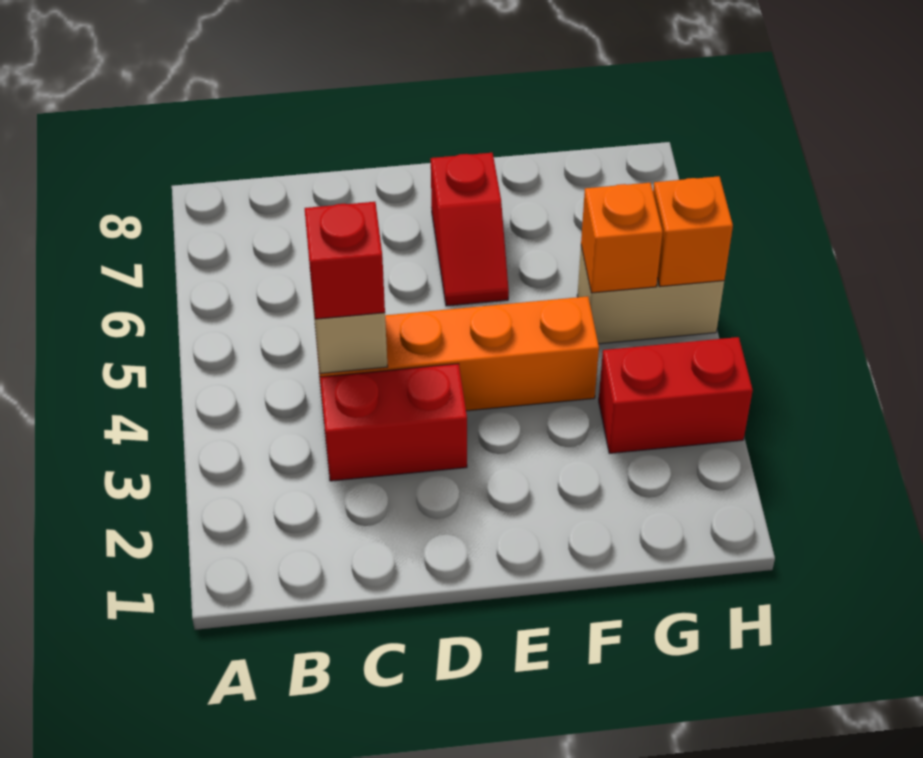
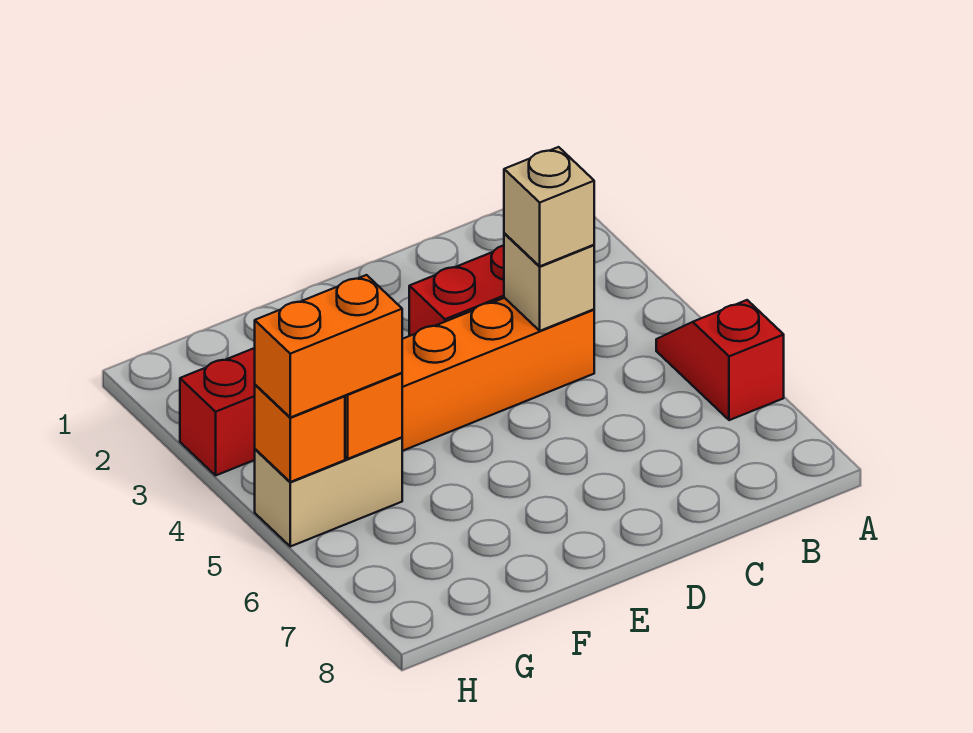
red 1x1 brick [305,202,385,319] -> tan 1x1 brick [504,147,594,266]
red 1x2 slope [431,153,509,306] -> red 1x2 slope moved to [656,300,784,420]
none -> orange 1x2 brick [255,275,402,417]

